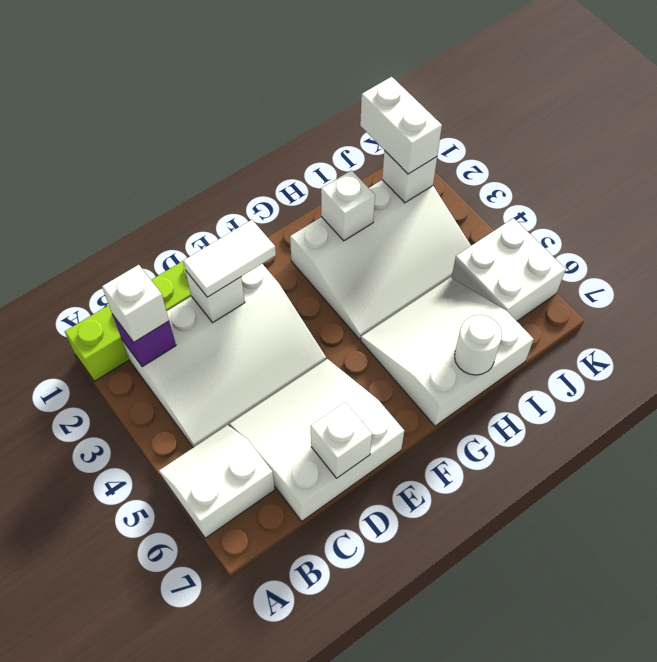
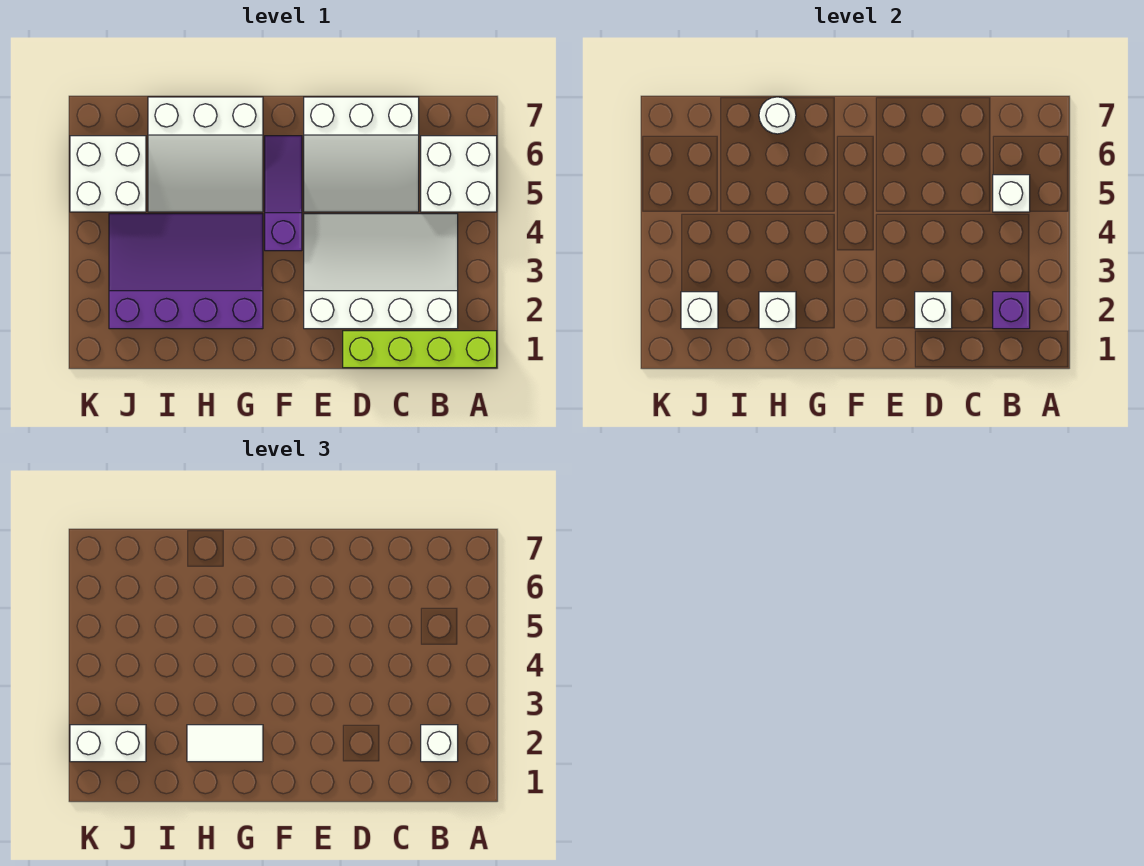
white 2x2 slope [159,425,275,538] -> white 2x2 brick [421,136,497,212]
white 1x2 tile [183,220,276,297] -> white 1x2 tile moved to [187,725,263,762]
white 1x1 brick [310,402,372,478] -> white 1x1 brick moved to [993,175,1030,212]
none -> purple 1x3 slope [265,136,302,251]
white 3x4 slope [290,180,471,339] -> purple 3x4 slope [109,214,263,329]
white 1x2 brick [360,77,442,174] -> white 1x2 brick turned to [70,725,146,762]

